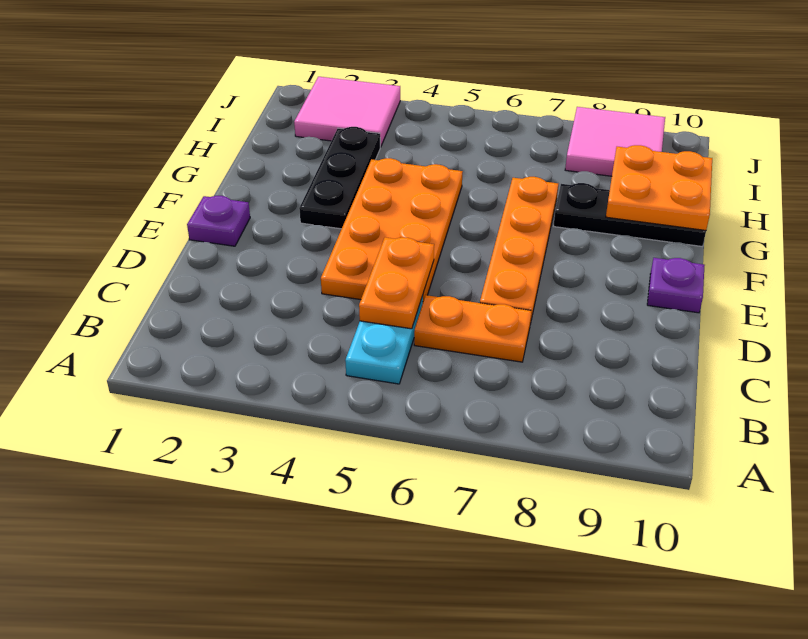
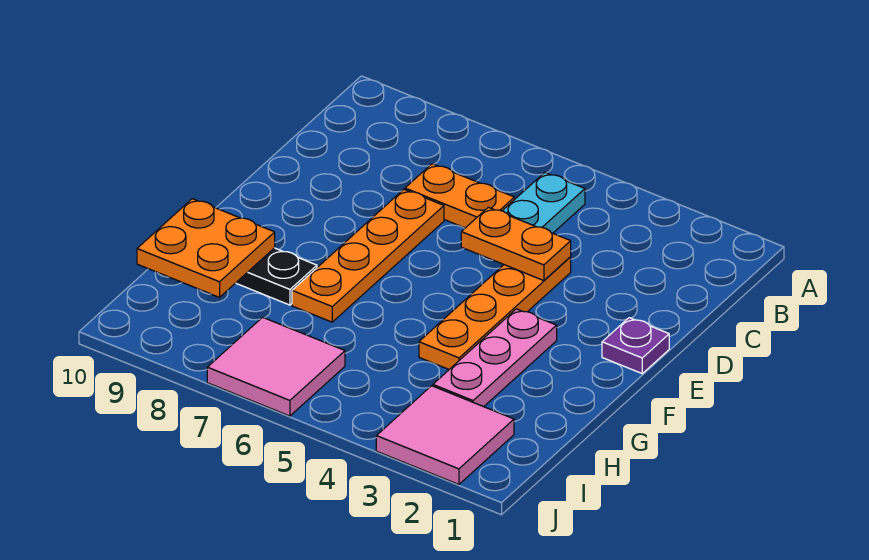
orange 1x2 plate [359,237,434,329] -> orange 1x2 plate turned to [461,207,571,281]
orange 2x4 plate [321,158,463,301] -> orange 1x4 plate [419,257,571,369]
purple 1x1 plate [647,258,705,313] -> none
black 1x3 plate [299,127,380,229] -> pink 1x3 plate [433,309,557,407]
pink 2x2 tile [565,107,665,176] -> pink 2x2 tile moved to [207,317,345,416]

